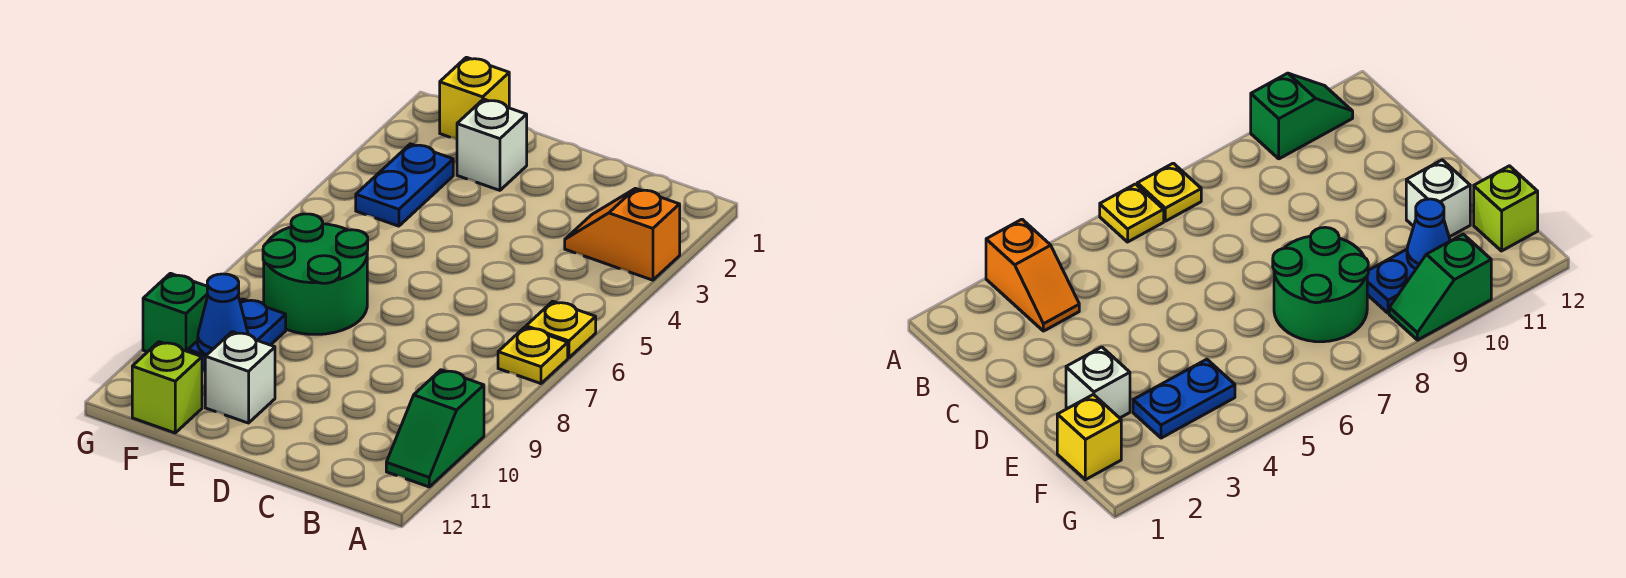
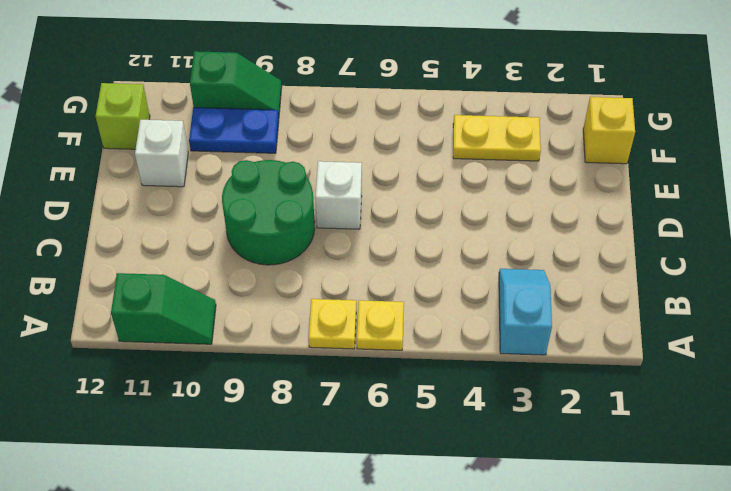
orange 1x2 slope [565,188,680,280] -> cyan 1x2 slope [499,269,552,355]
green 1x2 slope [386,370,484,487] -> green 1x2 slope turned to [111,273,216,344]
white 1x1 brick [457,99,527,190] -> white 1x1 brick moved to [315,161,362,229]
green 2x2 round brick [263,214,368,334] -> green 2x2 round brick moved to [222,160,315,265]
blue 1x2 plate [356,144,453,226] -> yellow 1x2 plate [453,115,541,161]
blue 1x1 cone [198,274,248,355] -> none

